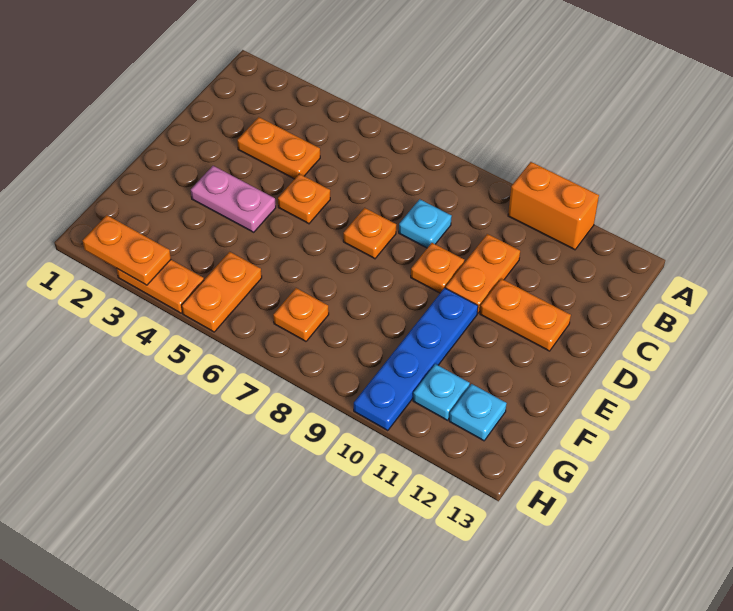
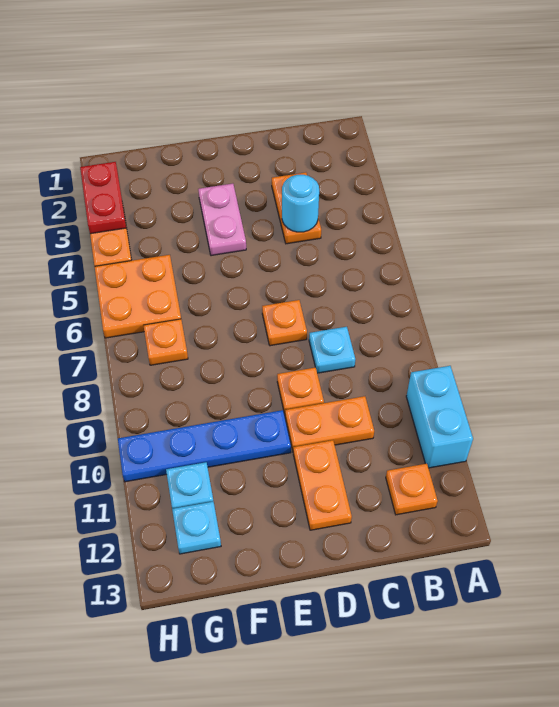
orange 1x2 brick [508,162,599,250] -> cyan 1x2 brick [406,366,473,468]
none -> cyan 1x1 round brick [282,175,319,232]
orange 1x1 plate [278,174,330,224] -> orange 1x1 plate moved to [386,464,438,515]
orange 1x2 plate [182,252,262,332] -> orange 2x2 plate [94,255,181,338]
orange 1x2 plate [83,215,171,285] -> red 1x2 plate [80,162,126,234]

